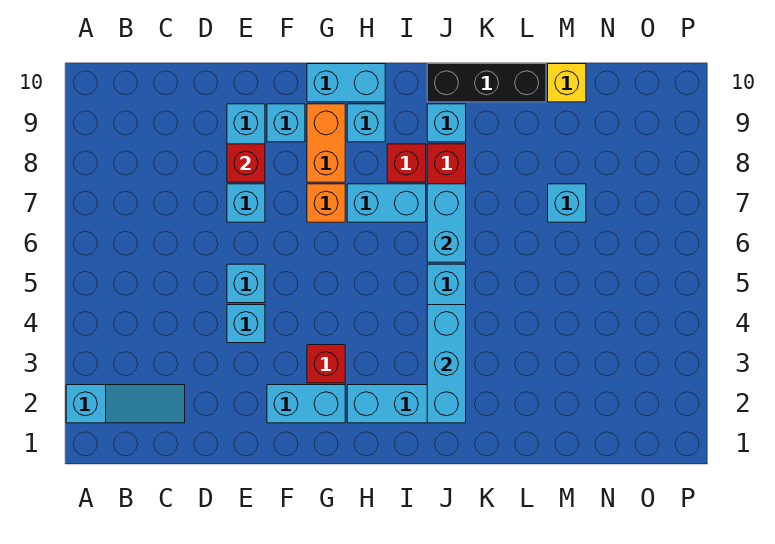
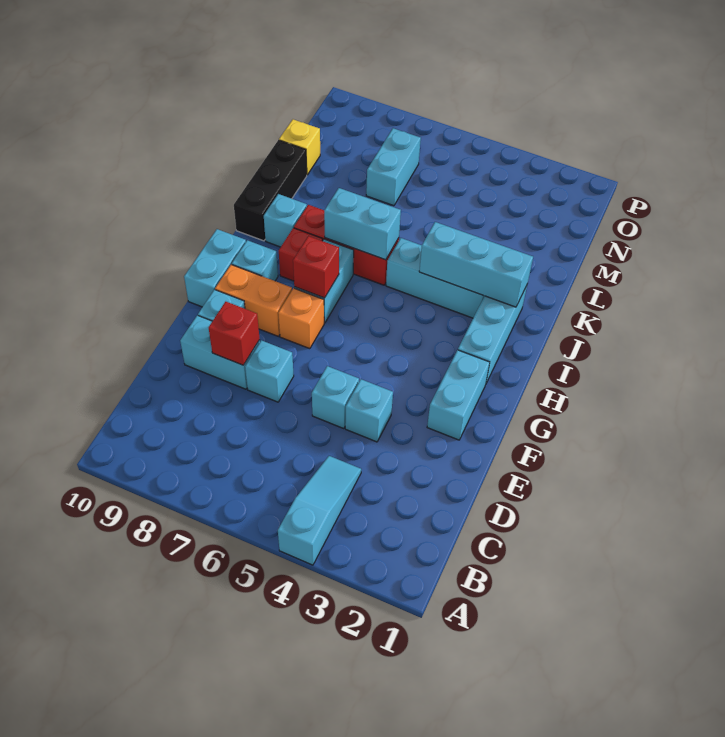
cyan 1x3 slope [66,385,185,423] -> cyan 1x3 slope moved to [278,456,361,565]
red 1x1 brick [307,345,345,383] -> red 1x1 brick moved to [293,236,339,298]
cyan 1x1 brick [548,184,586,222] -> cyan 1x2 brick [366,128,421,206]

